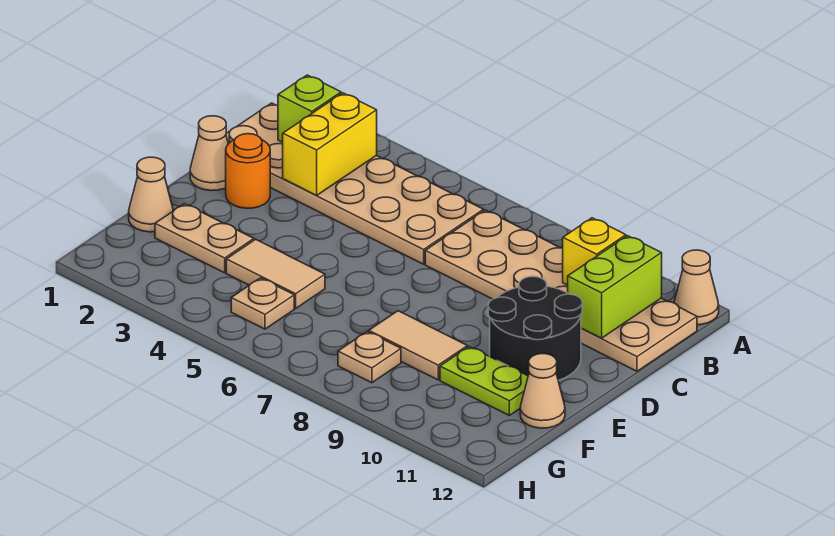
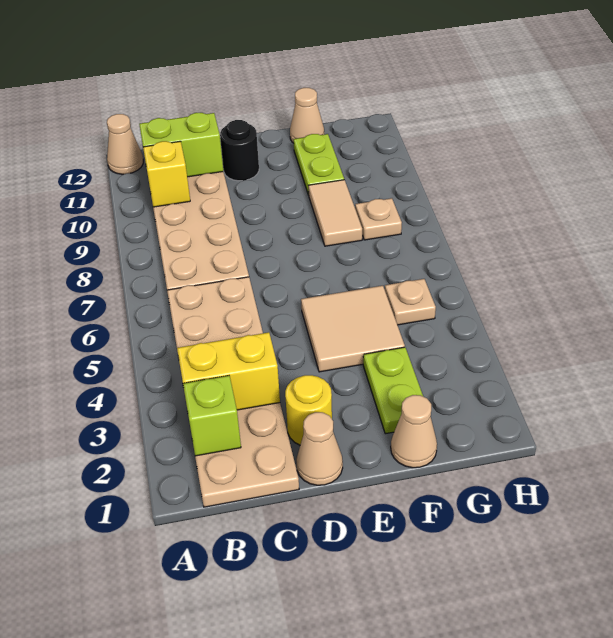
orange 1x1 round brick [226,134,270,208] -> yellow 1x1 round brick [285,375,332,445]
black 2x2 round brick [488,276,582,380] -> black 1x1 round brick [220,120,259,181]
tan 1x2 plate [155,204,254,273] -> lime 1x2 plate [363,347,423,434]
tan 1x2 tile [226,239,325,308] -> tan 2x2 tile [301,286,405,372]

